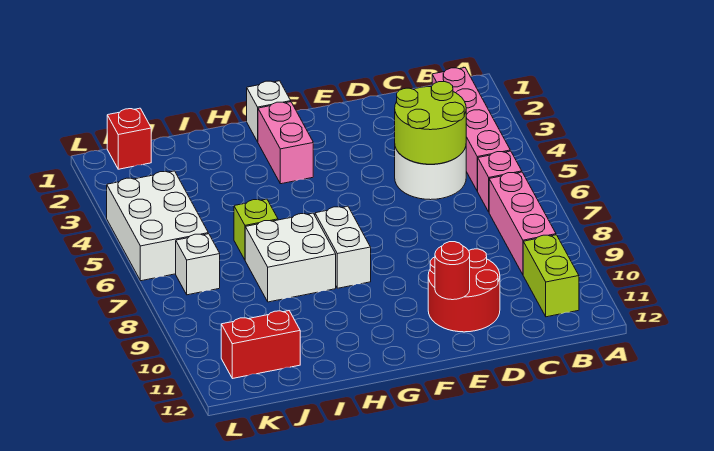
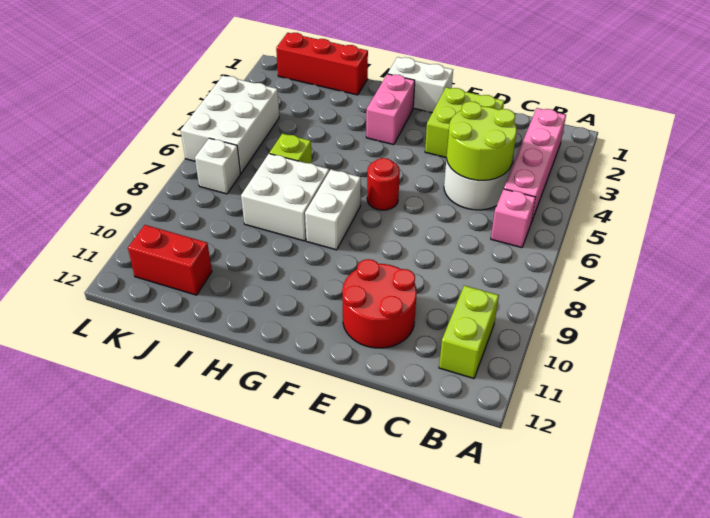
pink 1x3 brick [489,172,556,274] -> none
none -> lime 2x2 brick [425,87,504,158]
red 1x1 round brick [435,242,470,300] -> red 1x1 round brick moved to [367,158,400,210]
white 1x1 brick [247,81,291,142] -> white 1x2 brick [388,57,453,113]
red 1x1 brick [107,108,151,169] -> red 1x3 brick [276,33,368,95]

